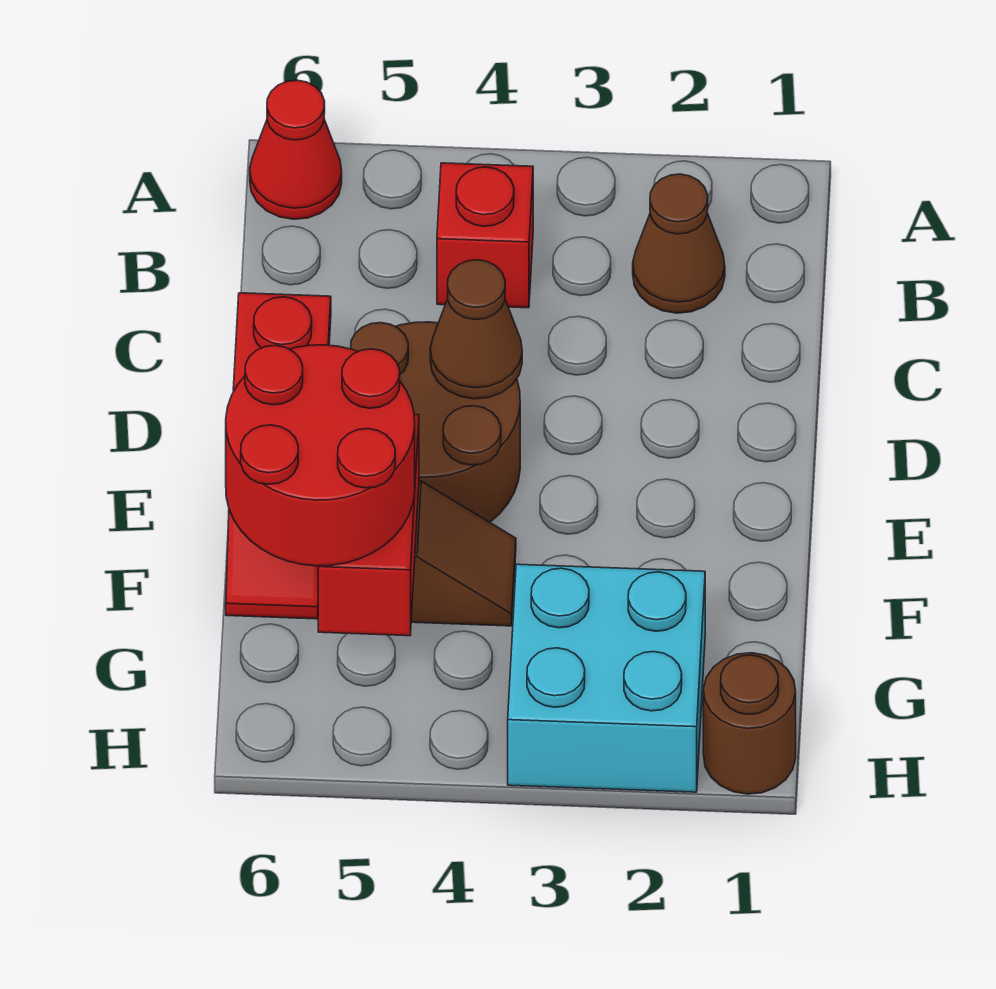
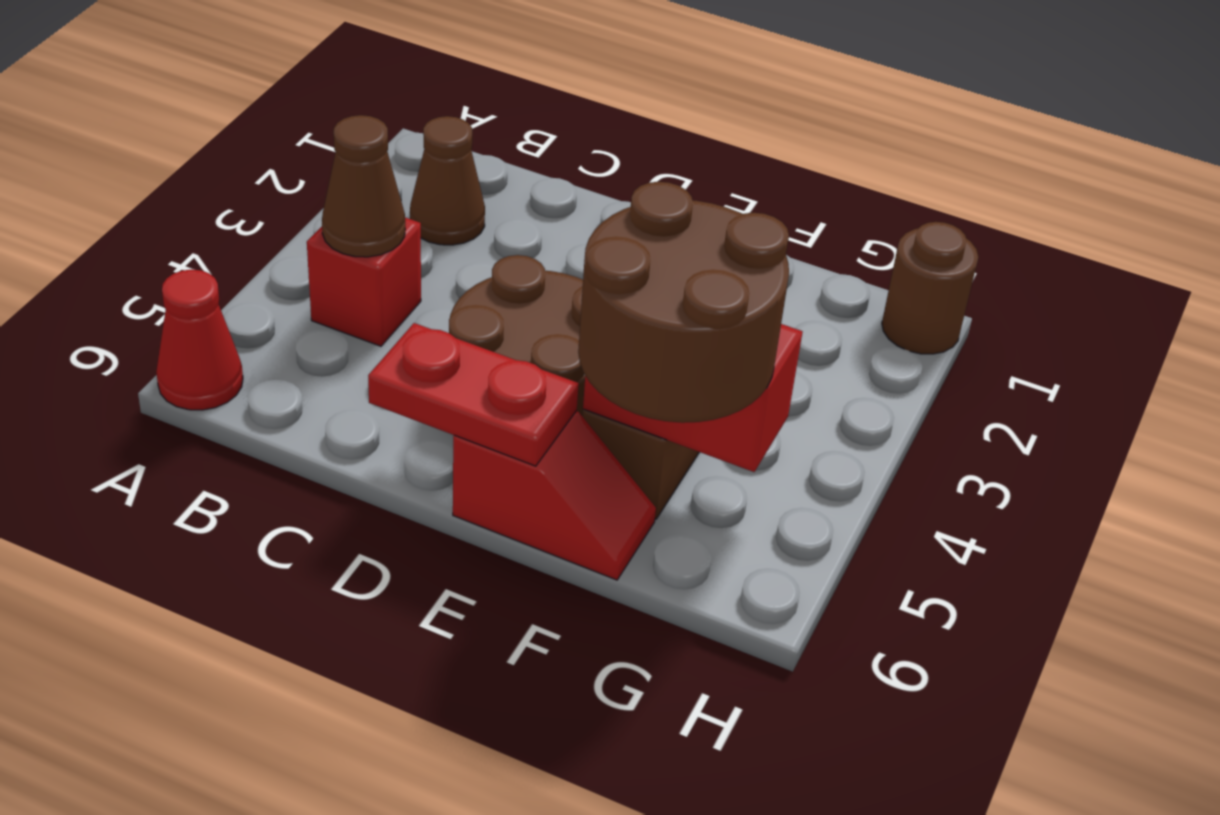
brown 1x1 cone [430,260,522,399] -> brown 1x1 cone moved to [322,115,405,257]
red 2x2 round brick [226,345,415,566] -> brown 2x2 round brick [578,182,789,423]
cyan 2x2 brick [508,564,705,792] -> none

